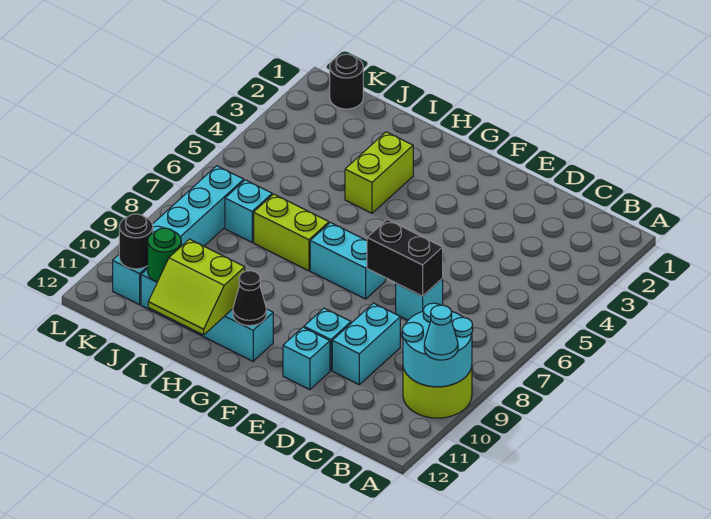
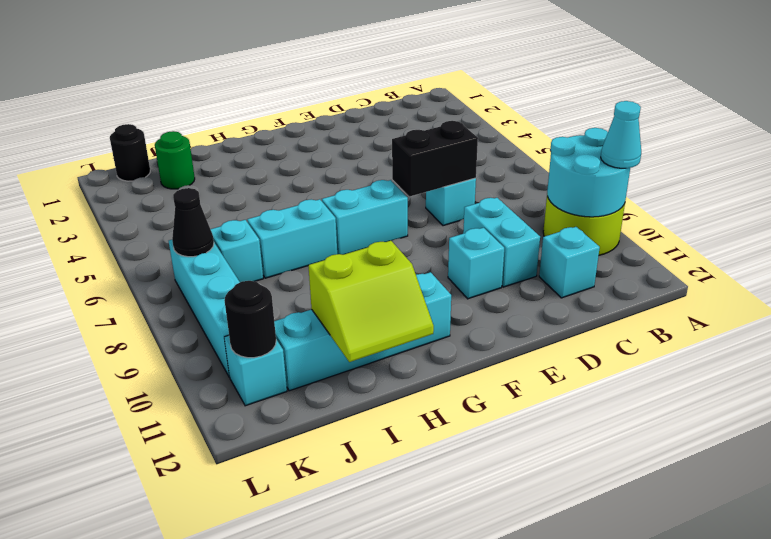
cyan 1x1 brick [283,327,330,390] -> cyan 1x1 brick moved to [539,227,600,298]
black 1x1 cone [233,271,267,326] -> black 1x1 cone moved to [172,188,214,257]
lime 1x2 brick [345,132,413,213] -> none
lime 1x2 brick [254,194,329,271] -> cyan 1x2 brick [247,199,337,278]
green 1x1 round brick [148,228,181,282] -> green 1x1 round brick moved to [155,131,195,189]

